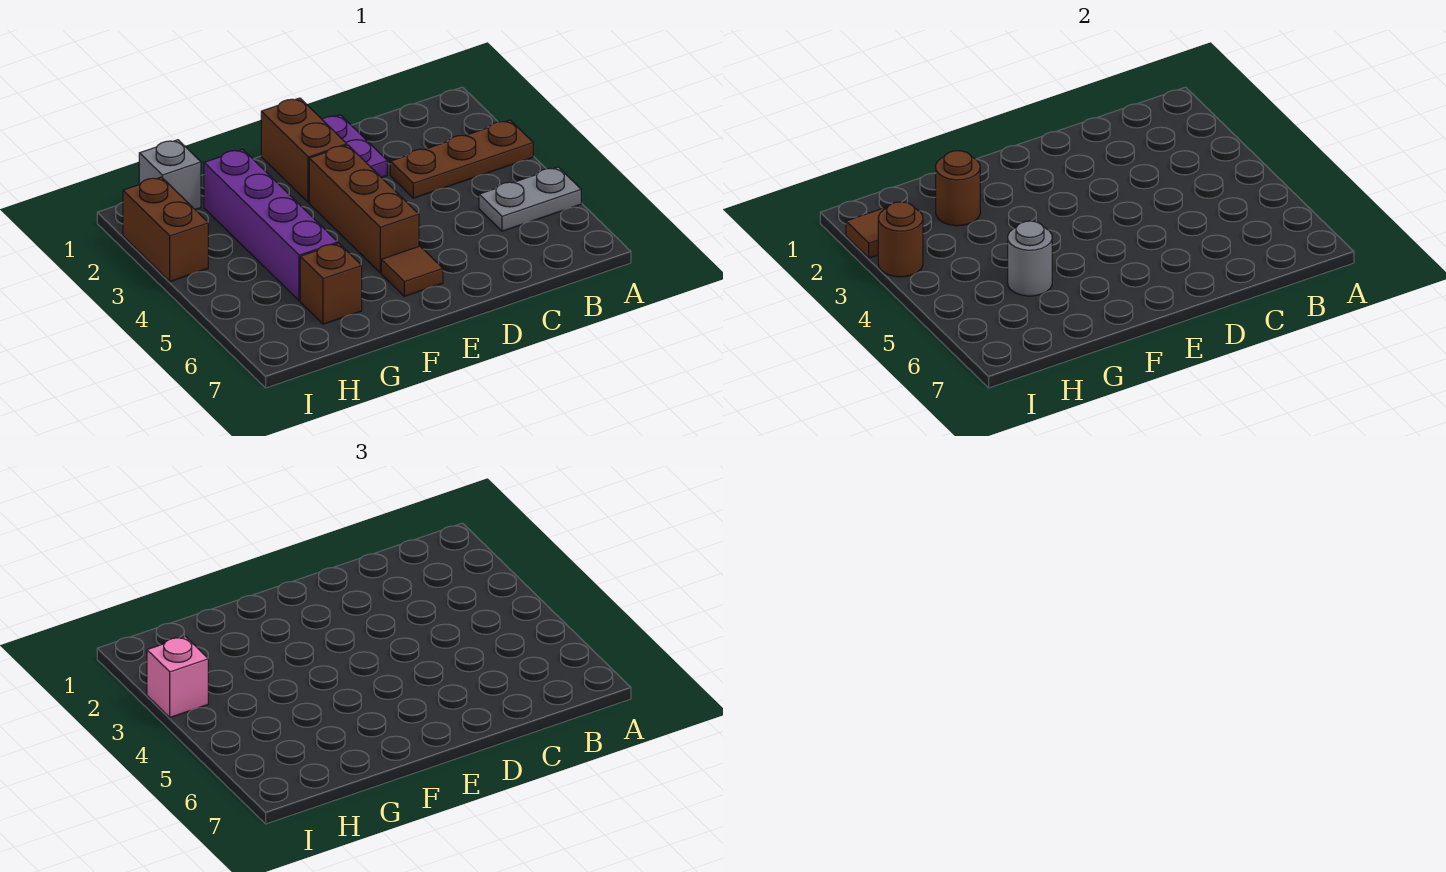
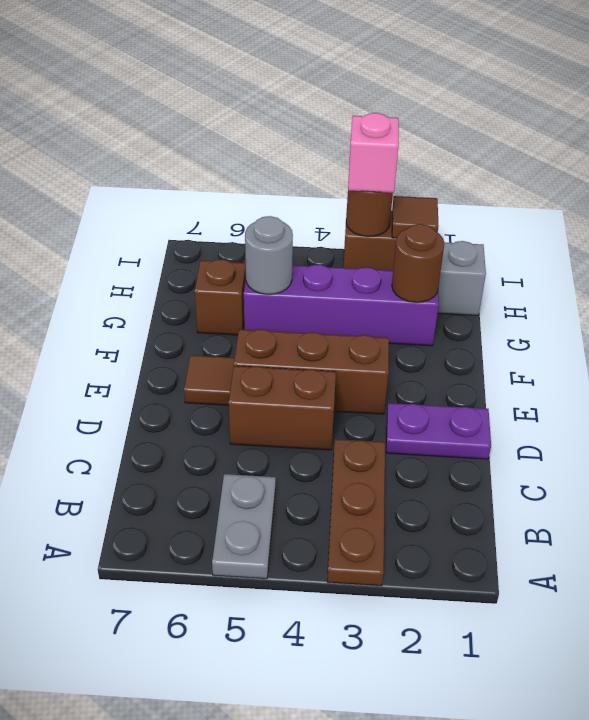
brown 1x2 brick [261,98,347,203] -> brown 1x2 brick moved to [229,366,336,450]

